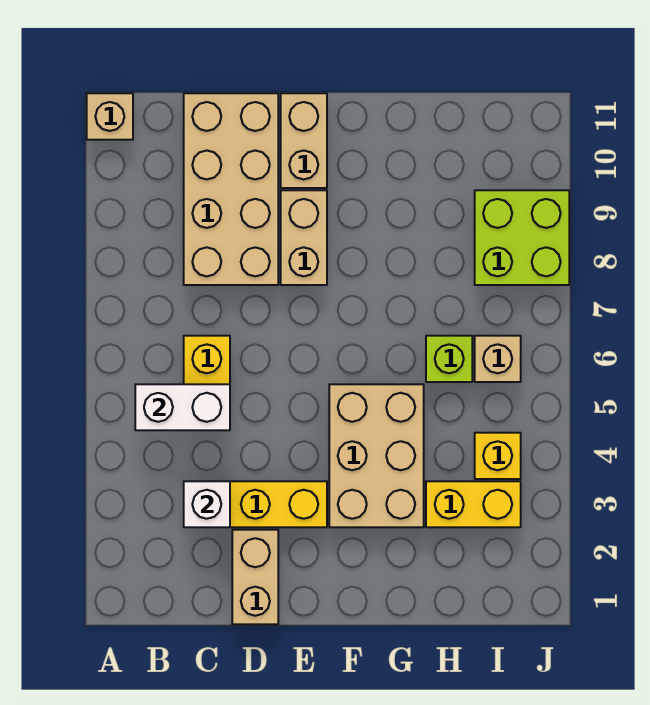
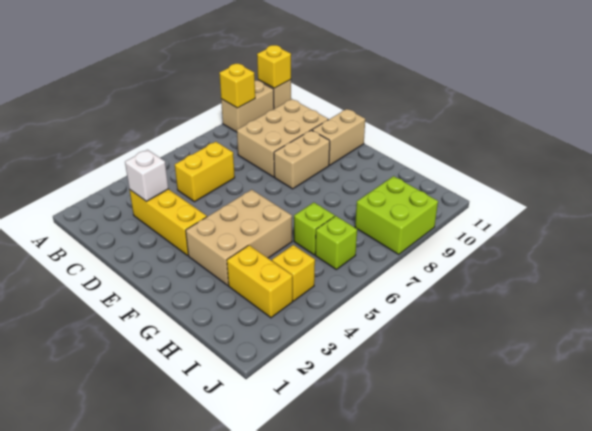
none -> yellow 1x1 brick [219,64,255,108]
none -> yellow 1x1 brick [257,45,291,88]
white 1x2 brick [135,384,230,430] -> none
tan 2x4 brick [184,93,278,285] -> tan 2x3 brick [237,99,328,177]
tan 1x2 brick [232,530,278,624] -> tan 1x2 brick moved to [221,81,274,132]
tan 1x1 brick [475,336,521,382] -> lime 1x1 brick [315,216,357,269]

